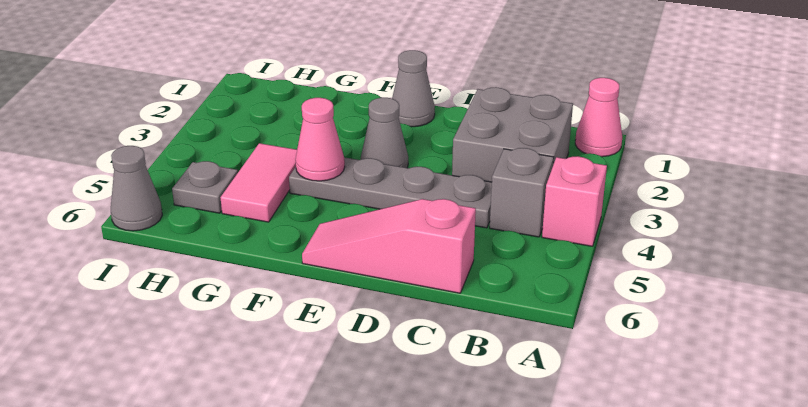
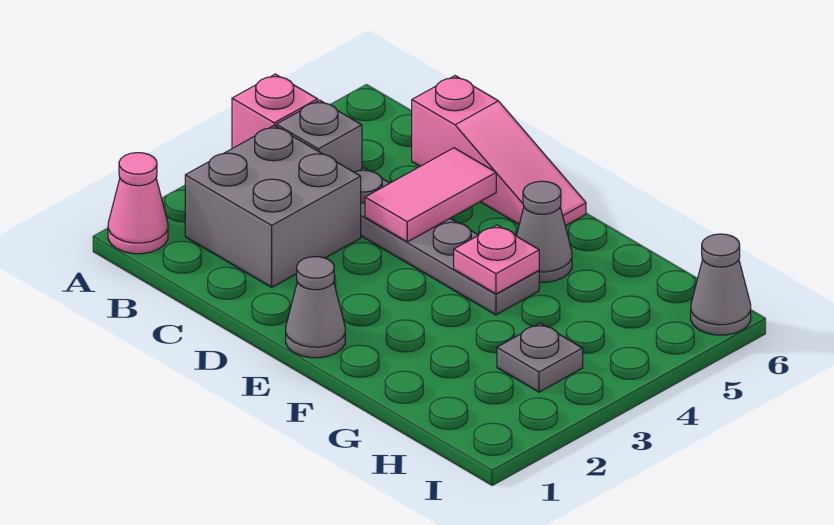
grey 1x1 cone [361,98,408,168] -> grey 1x1 cone moved to [517,181,572,282]
pink 1x1 cone [295,98,345,181] -> pink 1x1 plate [454,225,539,294]
pink 1x2 tile [221,143,297,222] -> pink 1x2 tile moved to [365,148,496,242]
grey 1x1 plate [172,161,238,213] -> grey 1x1 plate moved to [497,323,583,392]

